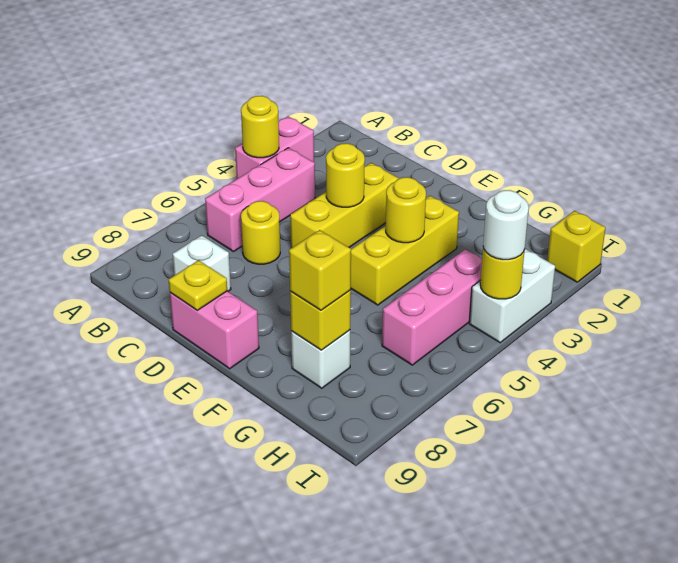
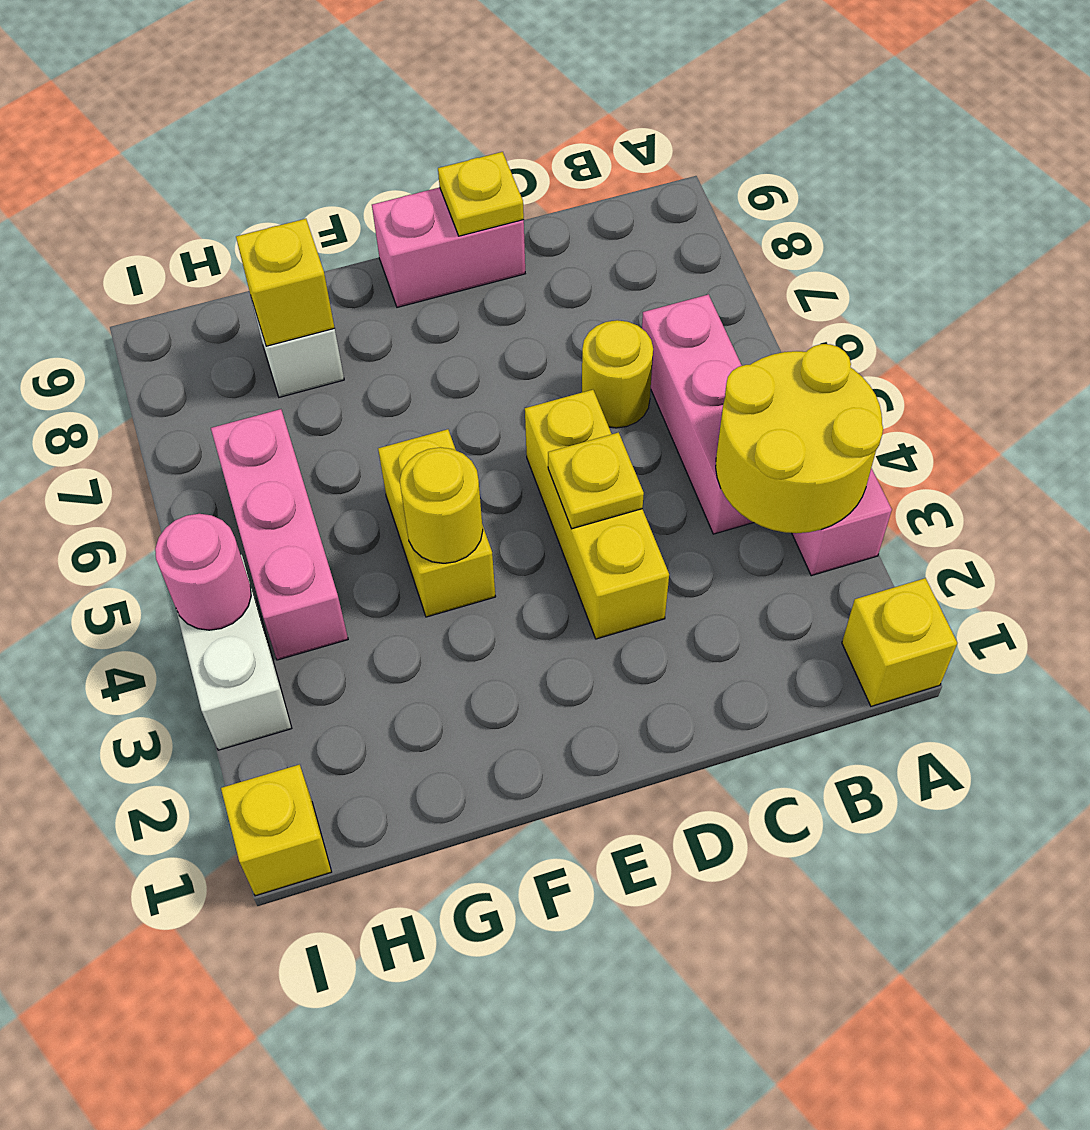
yellow 1x1 round brick [241,96,279,158] -> yellow 2x2 round brick [716,344,883,533]
white 1x1 brick [173,235,231,291] -> none
yellow 1x1 round brick [326,143,365,207] -> yellow 1x1 plate [548,432,644,529]
yellow 1x3 brick [351,196,459,305] -> yellow 1x2 brick [378,429,496,617]
yellow 1x1 brick [289,230,351,310] -> yellow 1x1 brick moved to [842,578,957,706]
yellow 1x1 round brick [480,247,525,299] -> pink 1x1 round brick [155,514,251,630]
white 1x1 round brick [483,190,529,260] -> none

